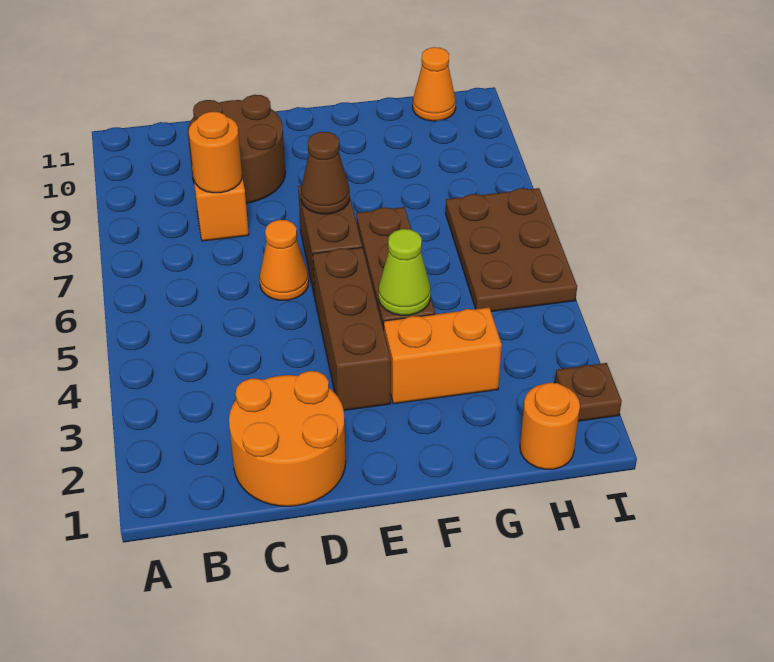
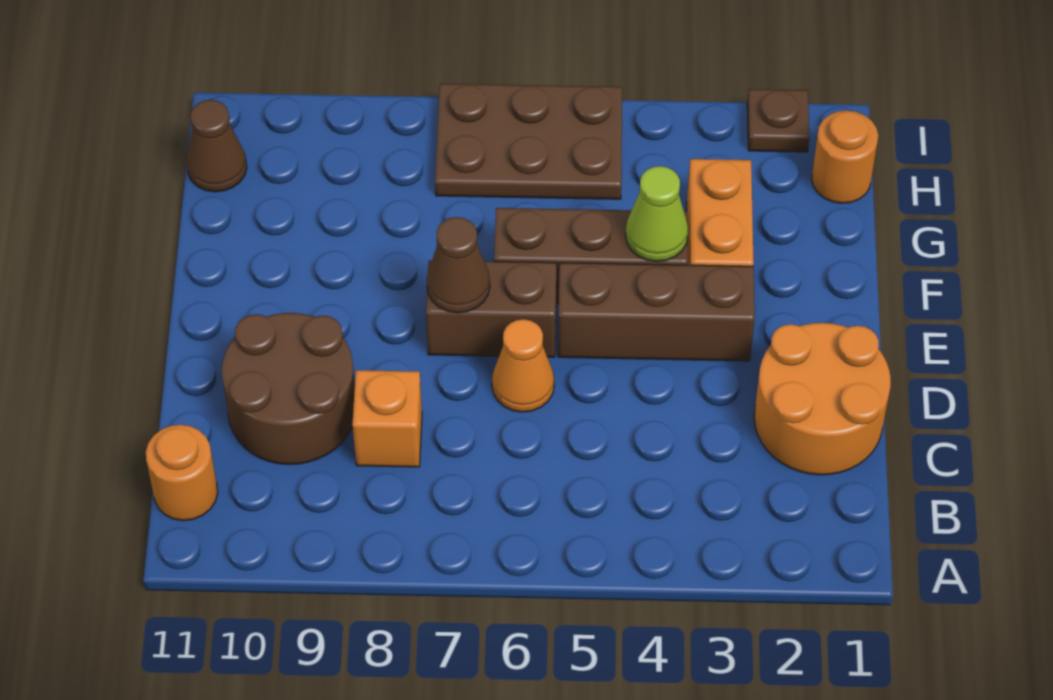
orange 1x1 round brick [189,112,242,193] -> orange 1x1 round brick moved to [146,425,218,521]
orange 1x1 cone [413,47,456,121] -> brown 1x1 cone [186,100,247,192]

